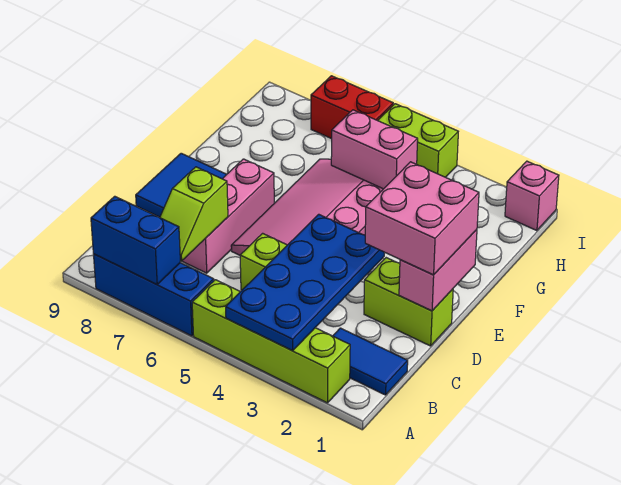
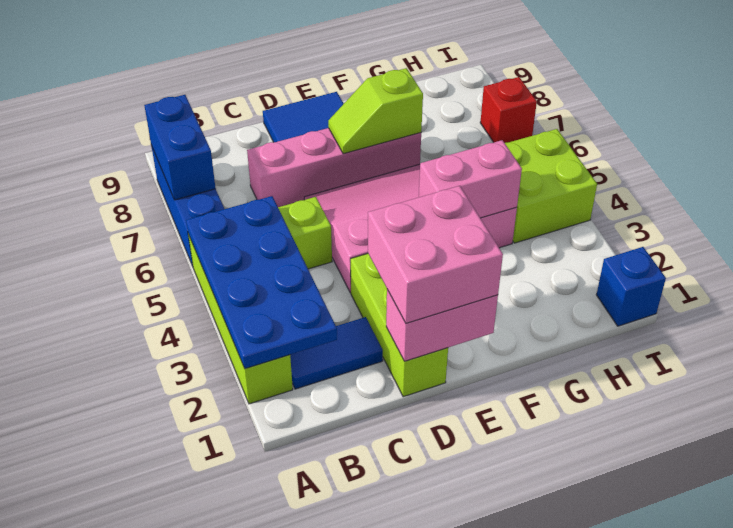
blue 2x4 plate [226,214,384,351] -> blue 2x4 plate turned to [186,196,337,369]
blue 1x2 tile [333,328,408,395] -> blue 1x2 tile turned to [290,317,383,389]
lime 1x2 slope [160,167,228,261] -> lime 1x2 slope moved to [328,68,423,154]
pink 1x3 brick [182,159,274,273] -> pink 1x4 brick [247,128,421,207]
lime 1x2 brick [364,258,453,346] -> lime 1x3 brick [351,254,448,397]
pink 1x2 brick [331,110,418,189] -> pink 1x2 brick turned to [419,140,522,218]
pink 1x1 brick [505,161,559,231] -> blue 1x1 brick [596,247,666,326]
lime 1x2 brick [378,104,458,177] -> lime 2x2 brick [505,129,597,243]
red 1x2 brick [311,76,393,139] -> red 1x1 brick [480,77,537,143]

